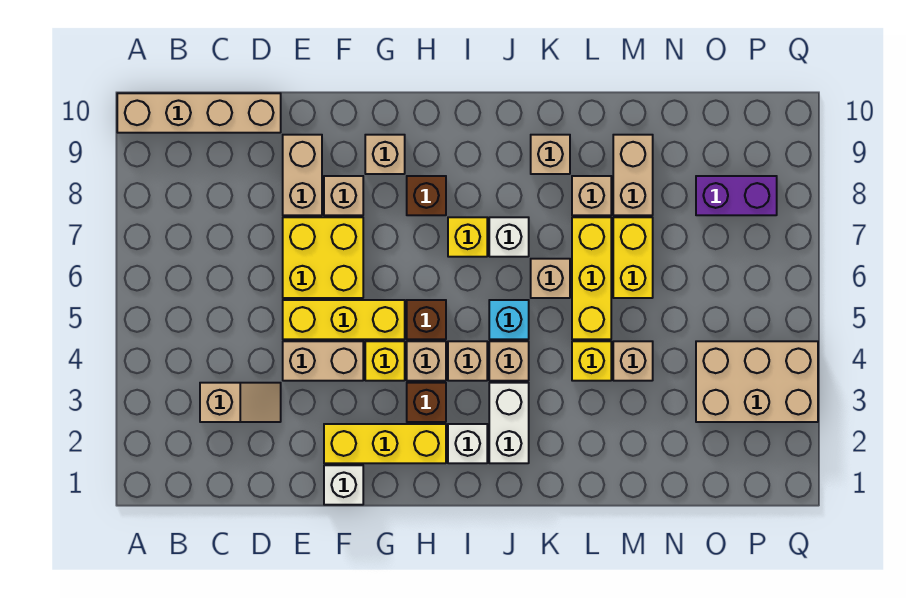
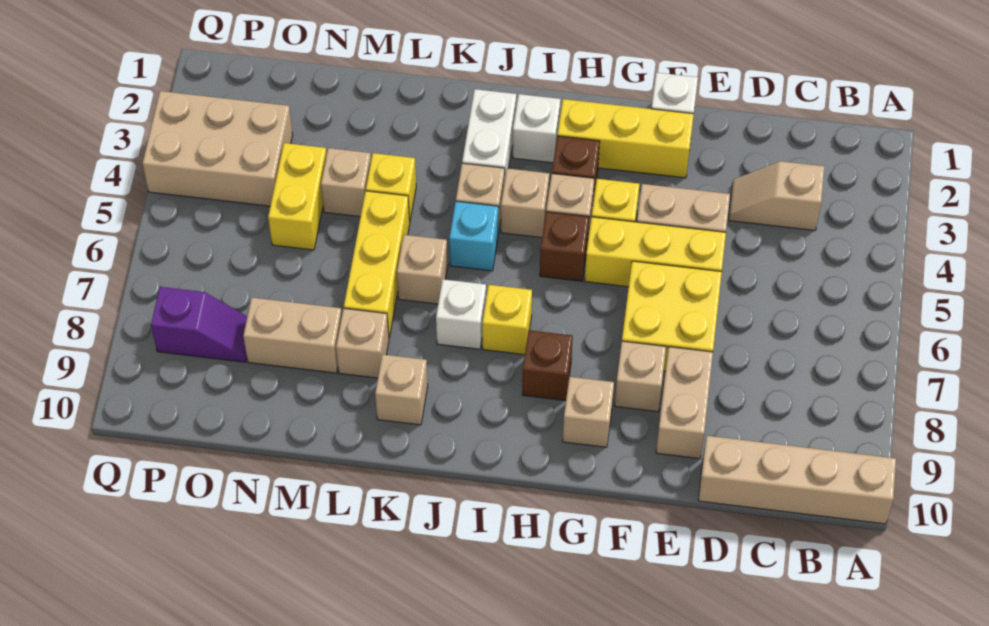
yellow 1x2 brick [613,217,653,298] -> yellow 1x2 brick moved to [268,143,327,250]
tan 1x2 brick [613,135,653,215] -> tan 1x2 brick turned to [243,298,342,373]
purple 1x2 brick [696,176,777,215] -> purple 1x2 slope [151,287,247,362]

